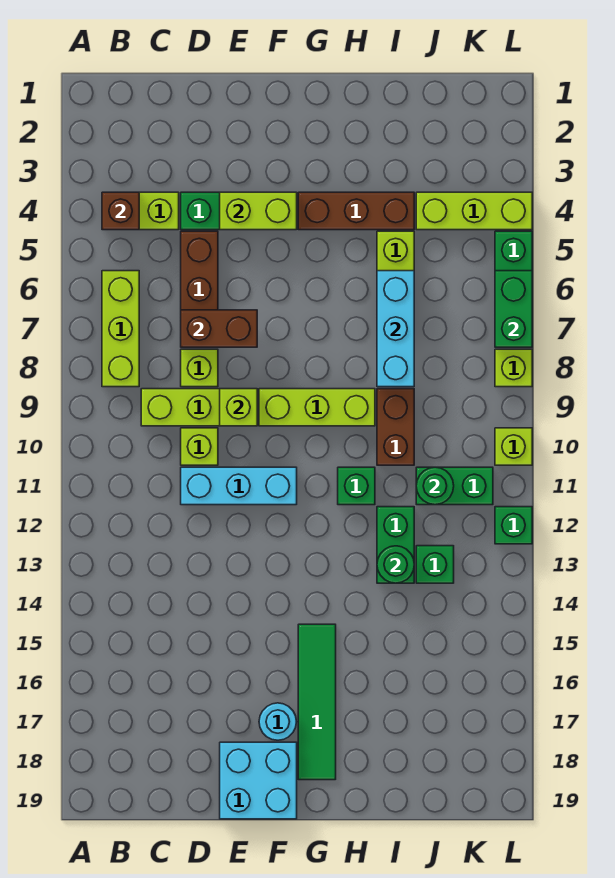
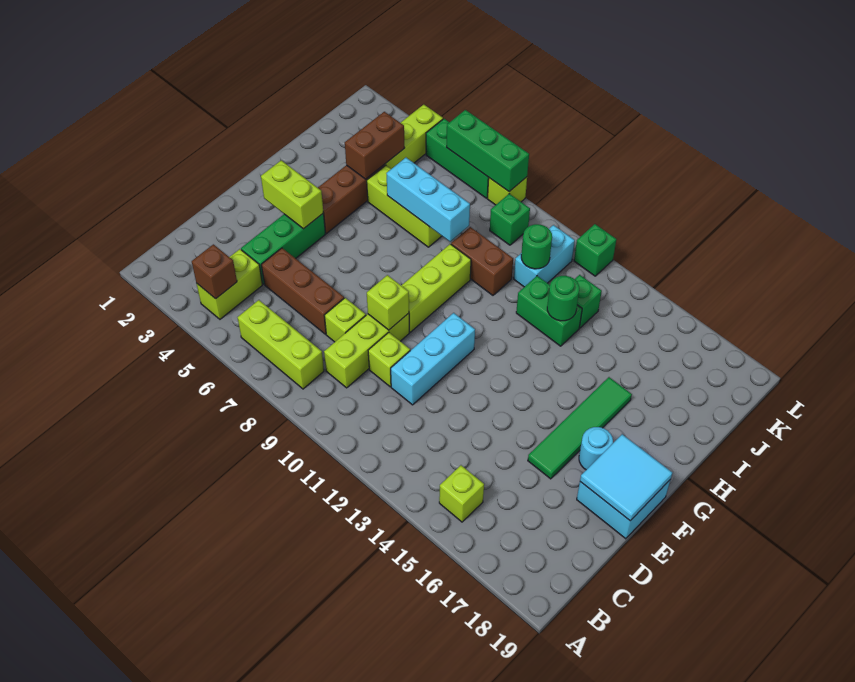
brown 1x2 brick [181,310,257,347] -> brown 1x2 brick moved to [345,112,404,179]
lime 1x2 brick [220,192,297,230] -> lime 1x2 brick turned to [261,160,323,229]
none -> cyan 2x2 tile [580,434,672,521]
green 1x4 tile [298,624,336,780] -> green 1x4 tile turned to [528,377,632,479]
green 1x1 brick [338,467,375,505] -> green 1x1 brick moved to [490,194,530,245]
green 1x2 brick [416,467,493,505] -> cyan 1x2 brick [514,225,575,287]
green 1x2 brick [495,271,532,347] -> green 1x3 brick [447,110,529,192]
lime 1x1 brick [495,428,532,465] -> lime 1x1 brick moved to [439,465,484,522]

